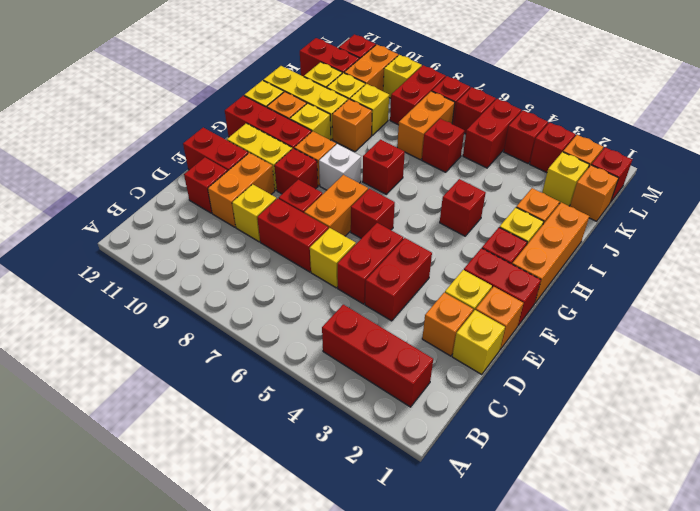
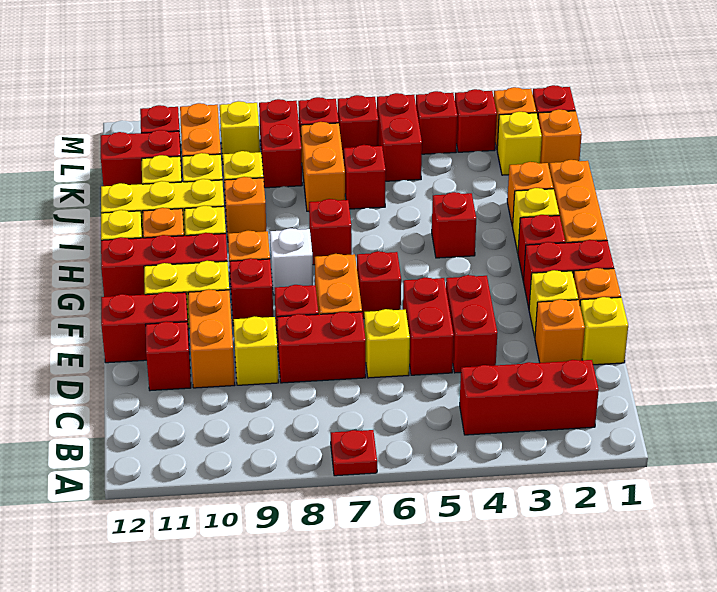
none -> red 1x1 plate [331,430,377,476]

